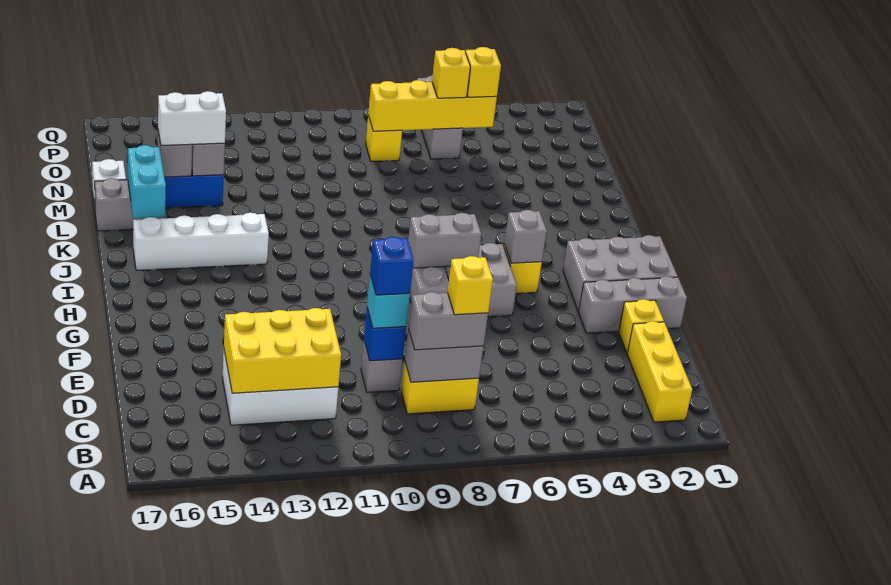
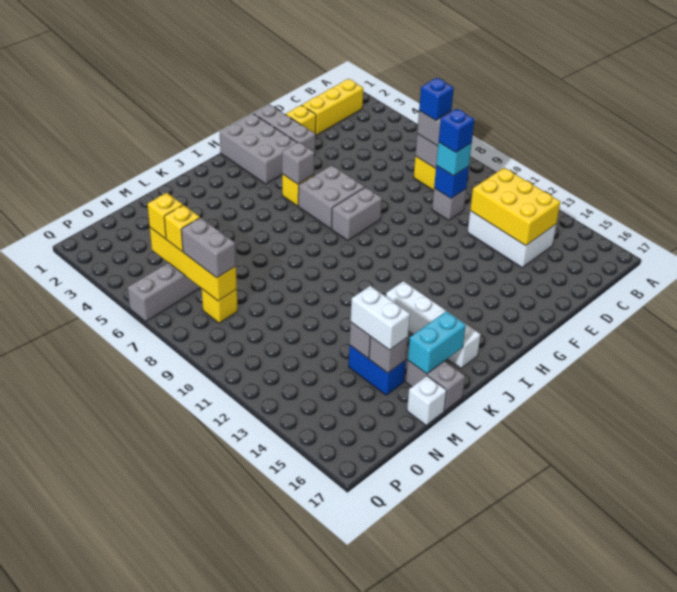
yellow 1x1 brick [448,256,493,315] -> blue 1x1 brick [419,78,454,120]
grey 1x2 brick [408,213,481,268] -> grey 1x2 brick moved to [181,217,236,278]

